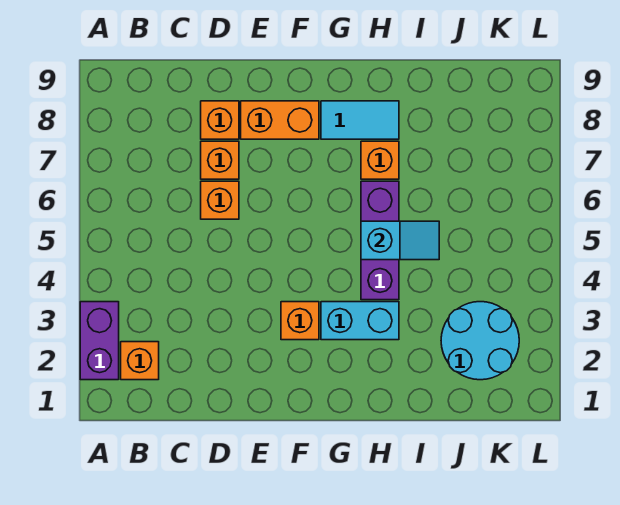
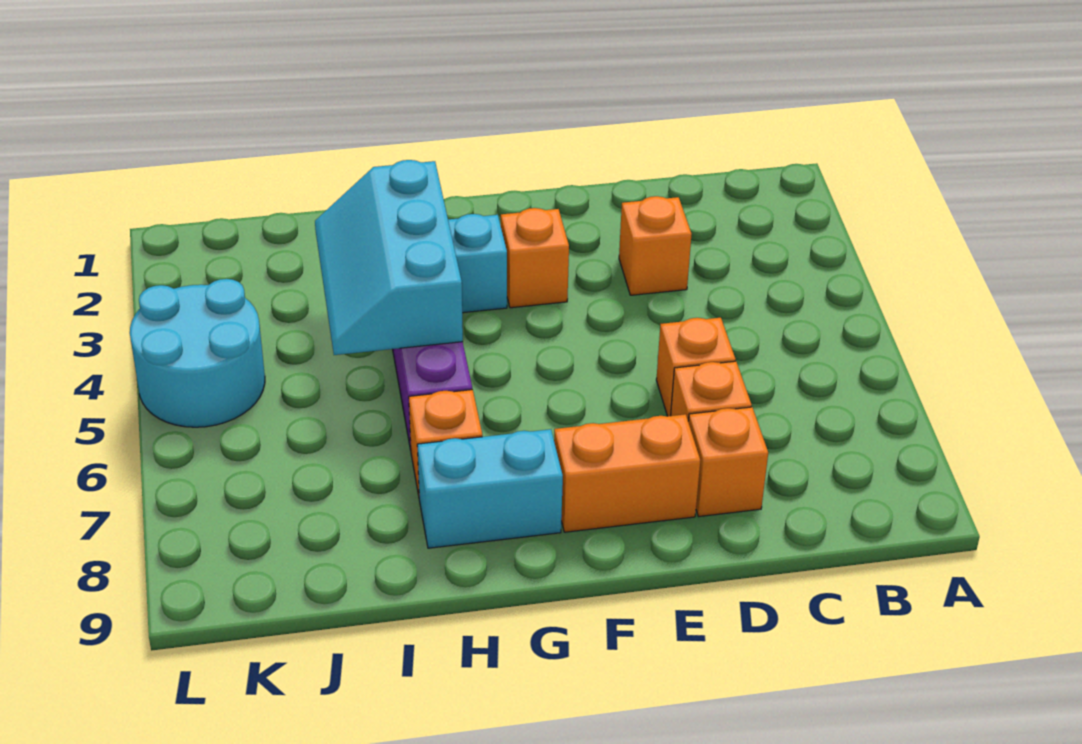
purple 1x2 brick [80,302,119,380] -> none
orange 1x1 brick [121,342,159,380] -> orange 1x1 brick moved to [619,196,692,295]
cyan 1x2 tile [321,101,399,139] -> cyan 1x2 brick [417,429,563,548]
cyan 1x2 slope [361,221,439,260] -> cyan 2x3 slope [315,160,463,355]
cyan 2x2 round brick [441,302,519,380] -> cyan 2x2 round brick moved to [130,279,265,427]

